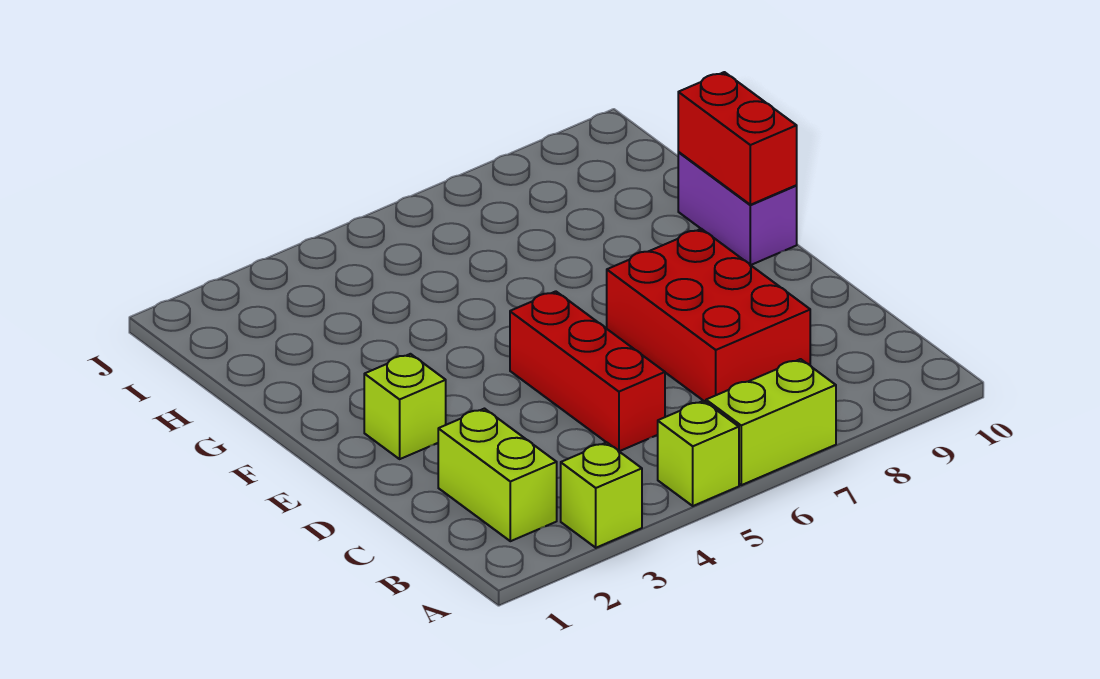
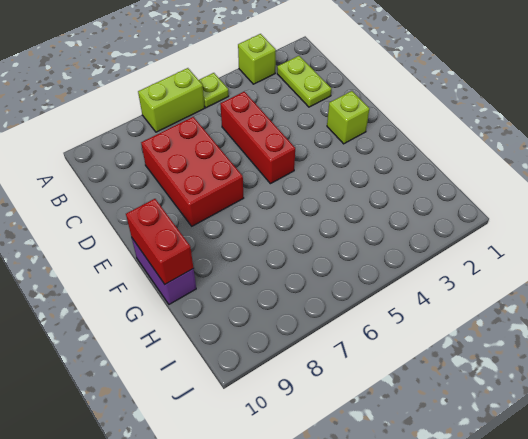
lime 1x1 brick [658,401,739,506] -> lime 1x1 plate [199,73,229,108]
lime 1x2 brick [438,409,557,541] -> lime 1x2 plate [277,56,331,107]

